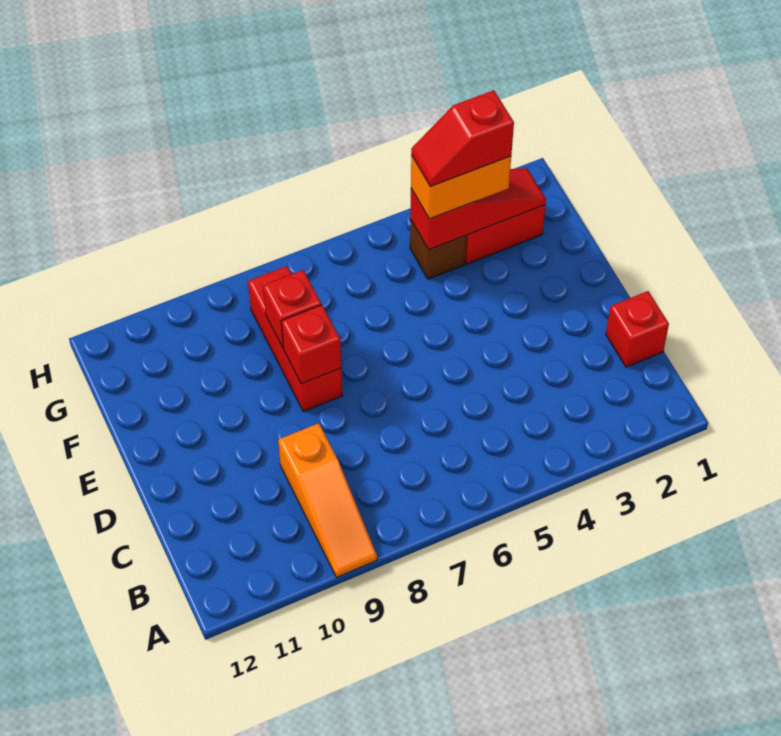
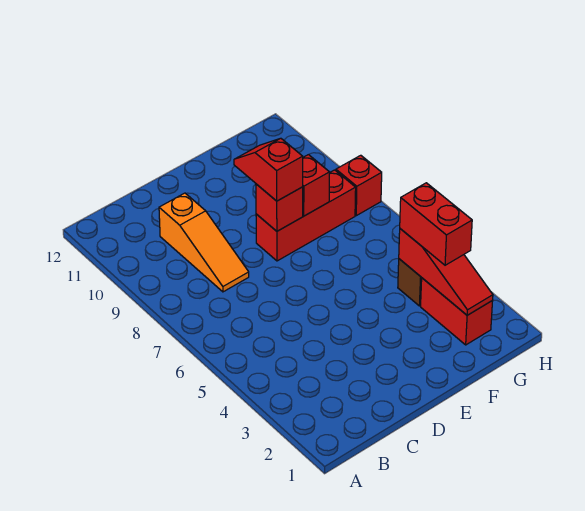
orange 1x3 slope [278,423,377,577] -> orange 1x3 slope turned to [159,193,249,292]
red 1x1 brick [606,291,669,367] -> red 1x1 brick moved to [336,155,382,216]
orange 1x2 brick [411,155,511,219] -> red 1x2 brick [400,183,472,265]
red 1x2 slope [411,90,514,187] -> red 1x2 slope moved to [234,138,303,201]

